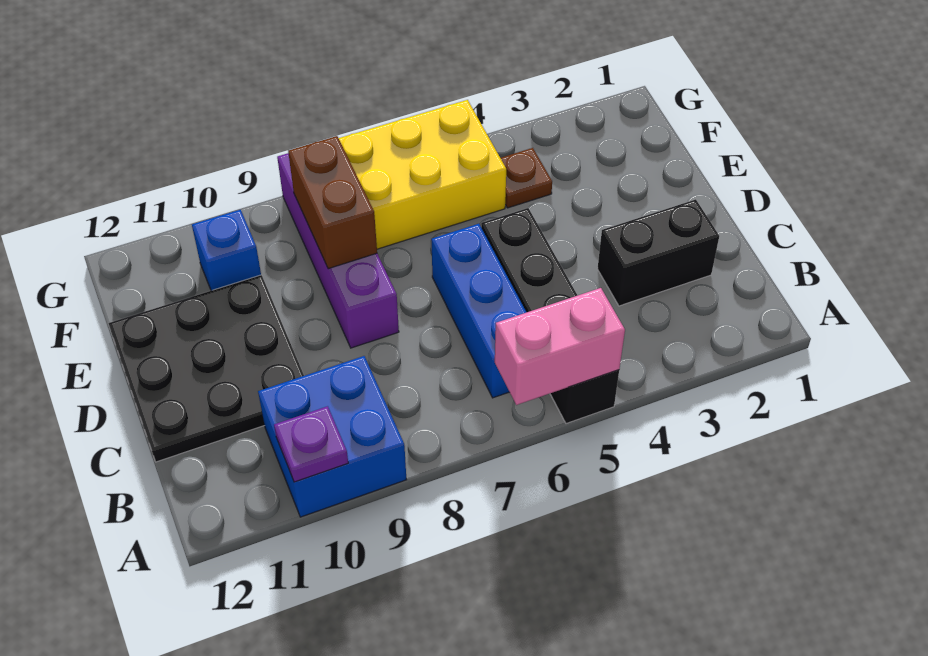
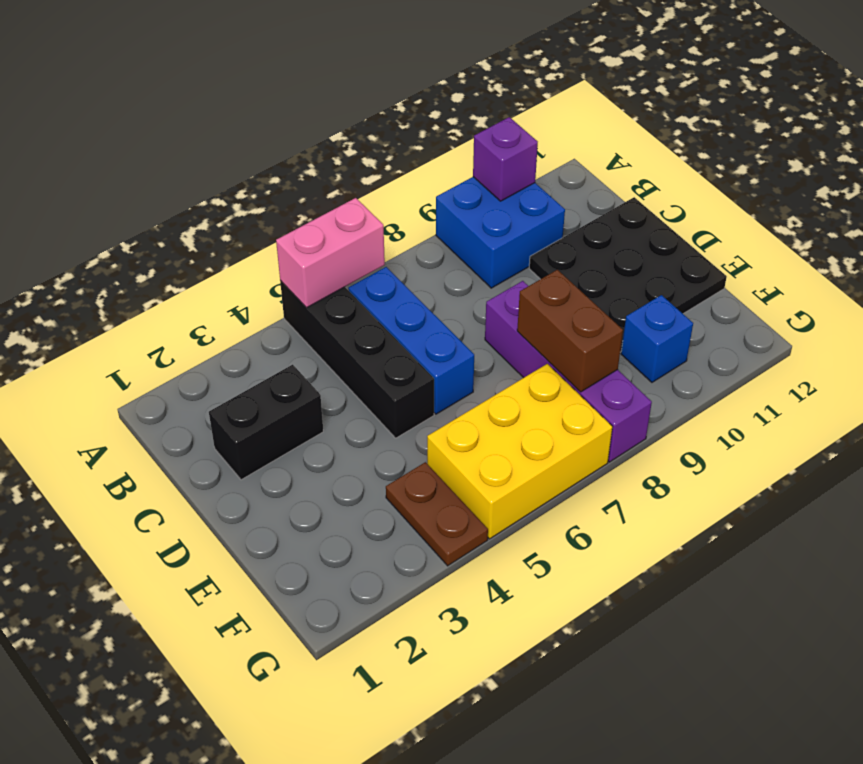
purple 1x1 plate [274,406,348,482] -> purple 1x1 brick [473,117,538,201]
brown 1x1 plate [501,148,552,208] -> brown 1x2 plate [386,462,488,566]

